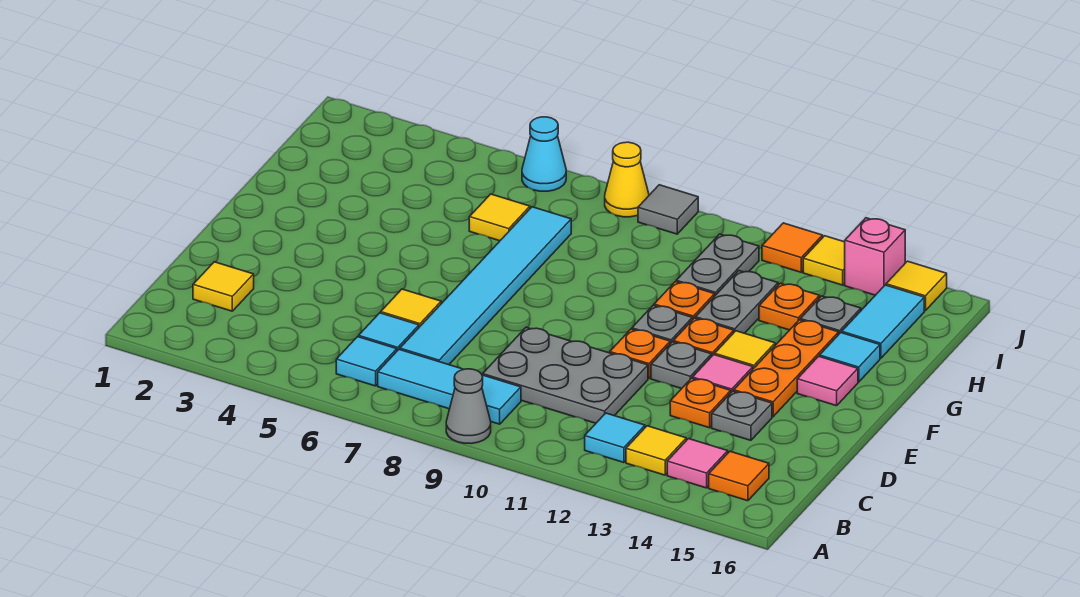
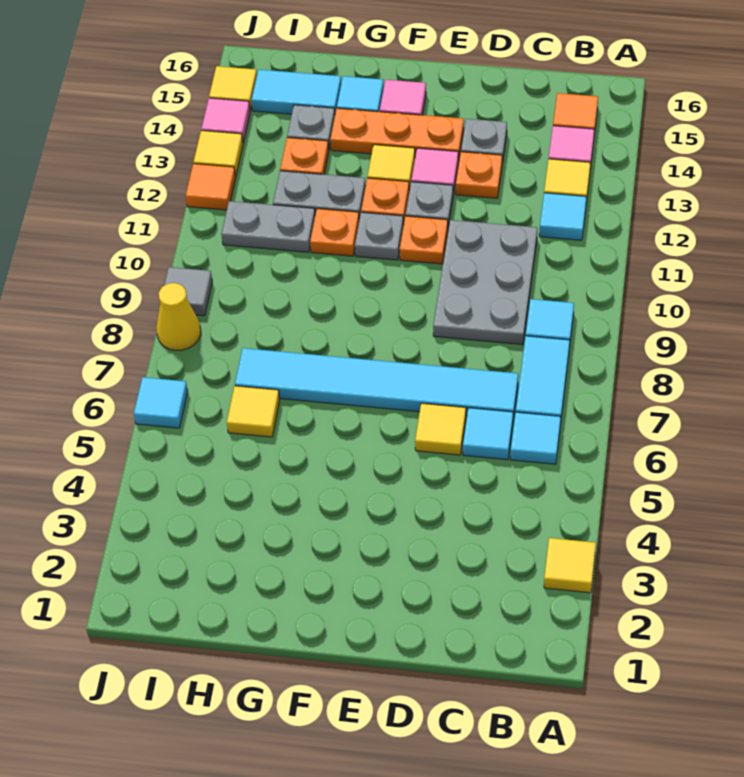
grey 1x1 cone [446,369,491,444] -> none
yellow 1x1 tile [193,262,254,311] -> yellow 1x1 tile moved to [544,538,596,593]
cyan 1x1 cone [522,117,566,191] -> cyan 1x1 tile [134,377,188,428]
pink 1x1 brick [845,218,905,295] -> pink 1x1 tile [201,98,250,143]

